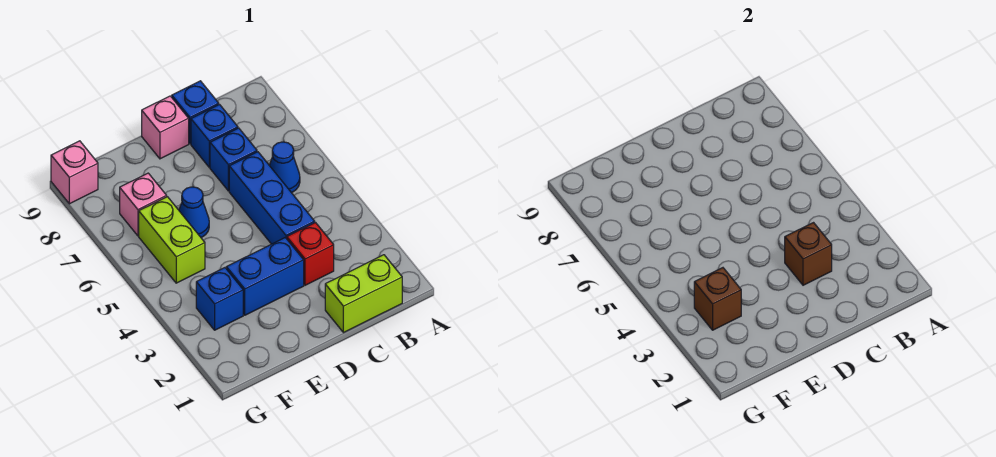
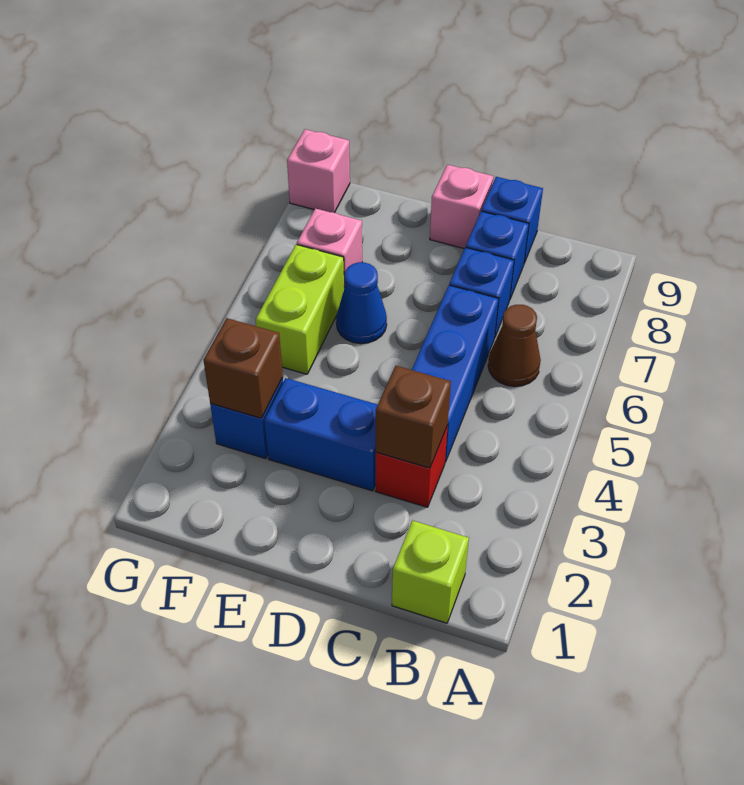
lime 1x2 brick [325,255,402,333] -> lime 1x1 brick [392,521,469,623]
blue 1x1 cone [269,142,300,193] -> brown 1x1 cone [488,305,541,387]

